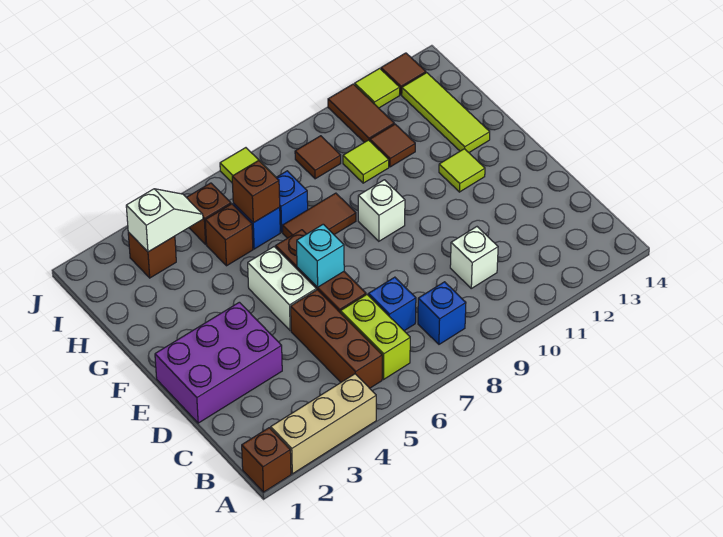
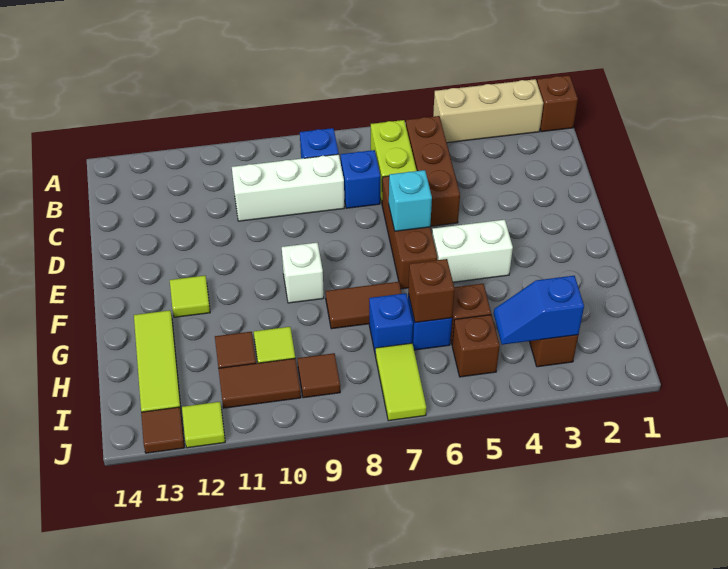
white 1x1 brick [450,227,498,288] -> white 1x3 brick [232,154,344,221]
purple 2x3 brick [155,302,282,423] -> none
white 1x2 brick [248,247,316,331] -> white 1x2 brick turned to [432,220,513,282]
white 1x2 slope [126,189,203,252] -> blue 1x2 slope [494,276,584,345]
brown 1x2 tile [328,84,394,142] -> brown 1x2 tile turned to [218,358,301,408]

